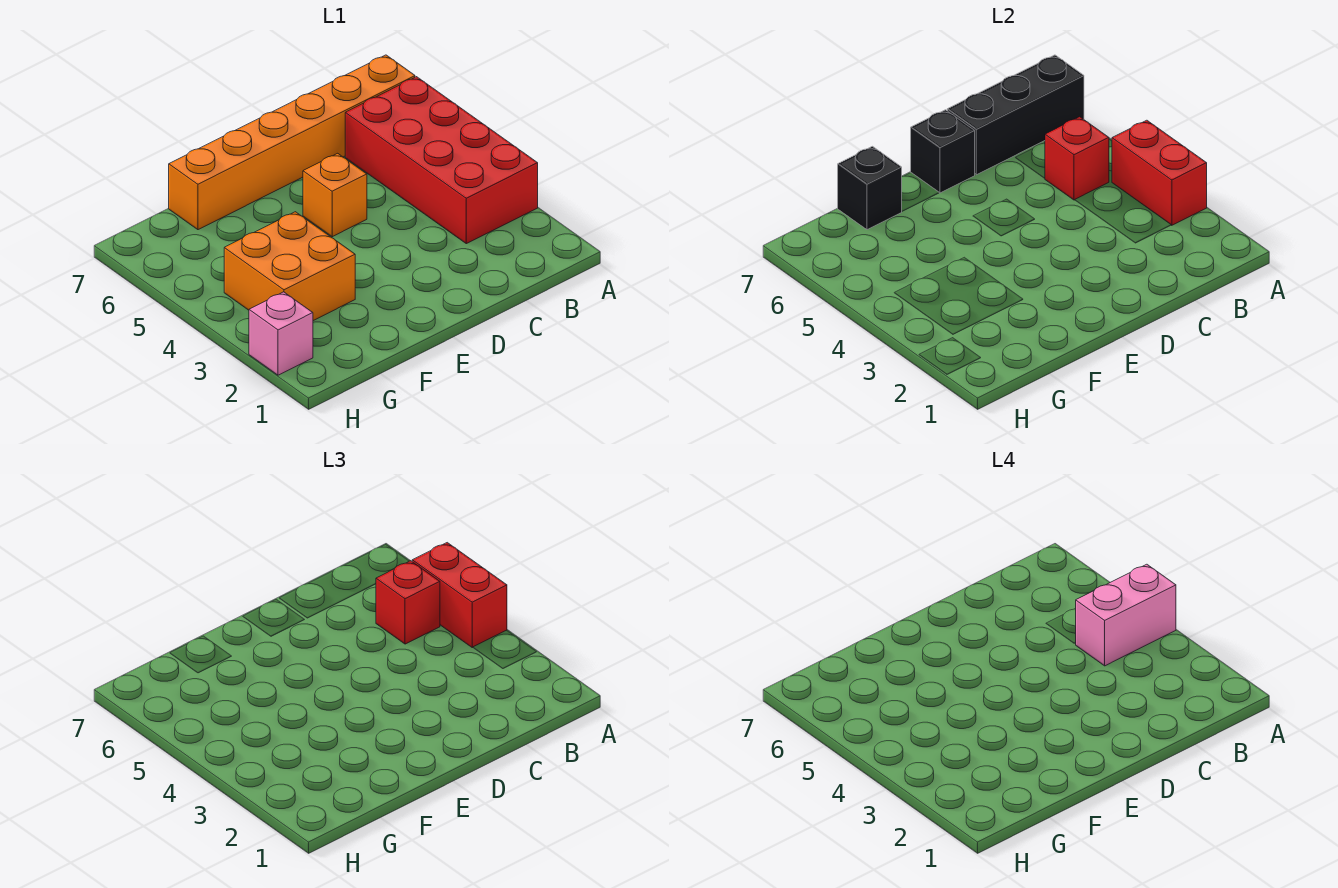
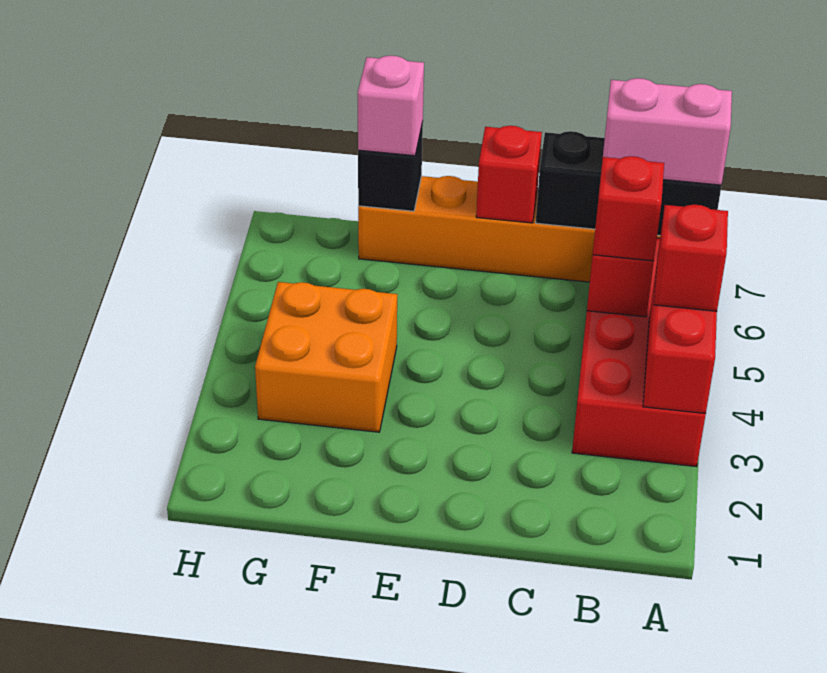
red 1x2 brick [412,543,507,647] -> red 1x1 brick [654,205,728,311]
pink 1x2 brick [1076,564,1176,666] -> pink 1x2 brick moved to [603,78,732,185]
orange 1x1 brick [303,153,367,237] -> none
black 1x1 brick [911,110,975,193] -> red 1x1 brick [476,126,542,223]
pink 1x1 brick [249,292,313,375] -> pink 1x1 brick moved to [358,56,424,156]

